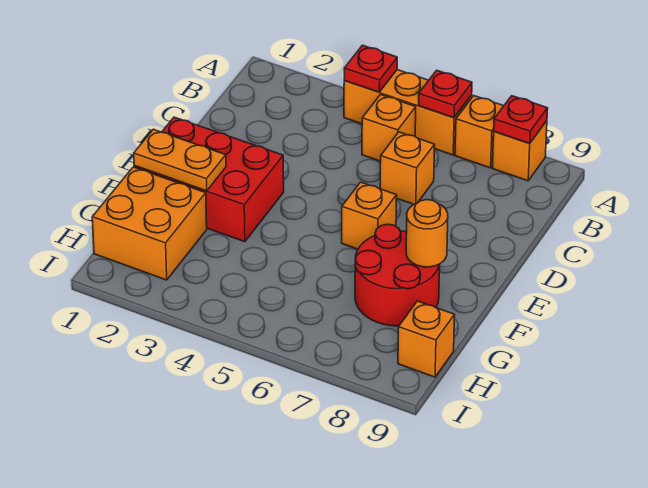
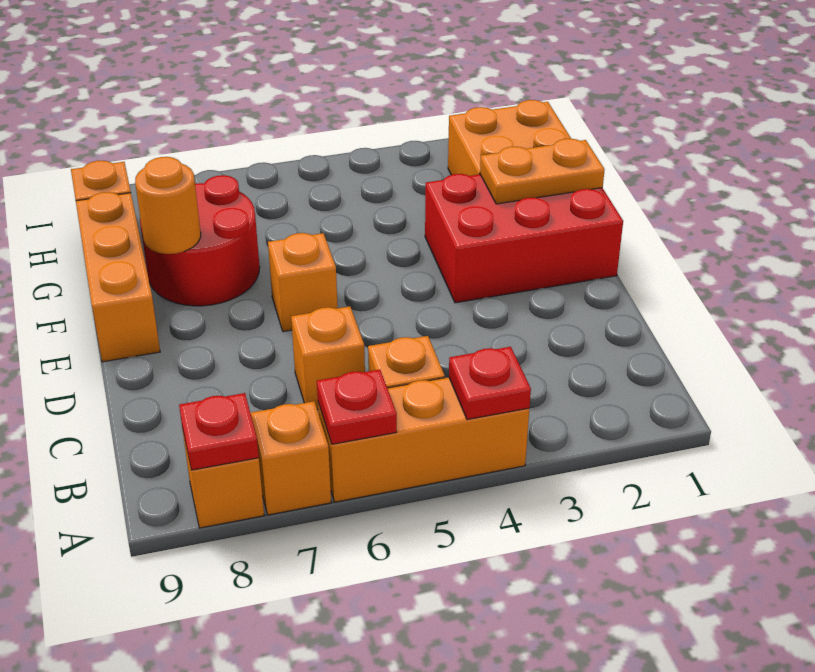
none -> orange 1x3 brick [76,192,160,362]

